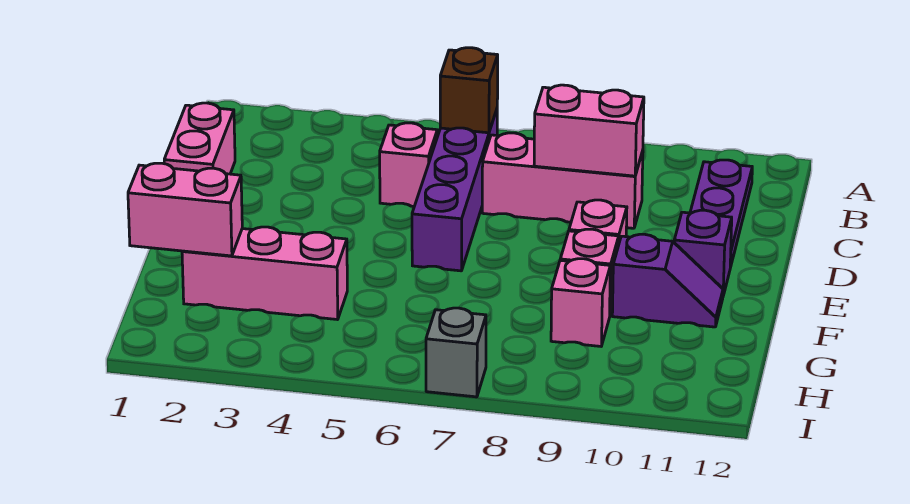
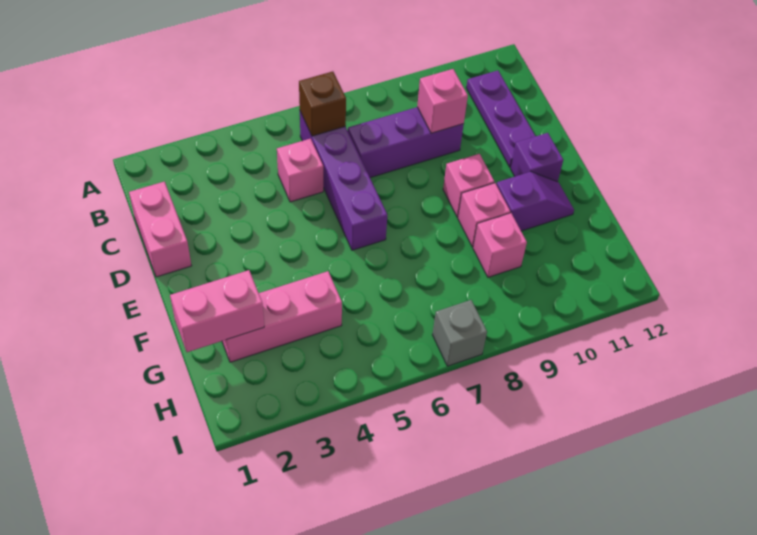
pink 1x3 brick [482,133,643,228] -> purple 1x3 brick [348,107,464,178]
pink 1x2 brick [534,85,644,176] -> pink 1x1 brick [417,69,468,133]

